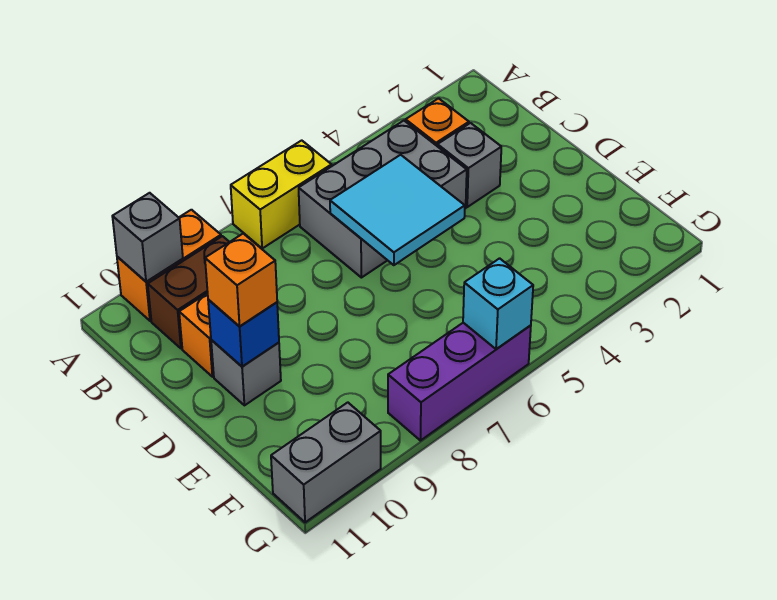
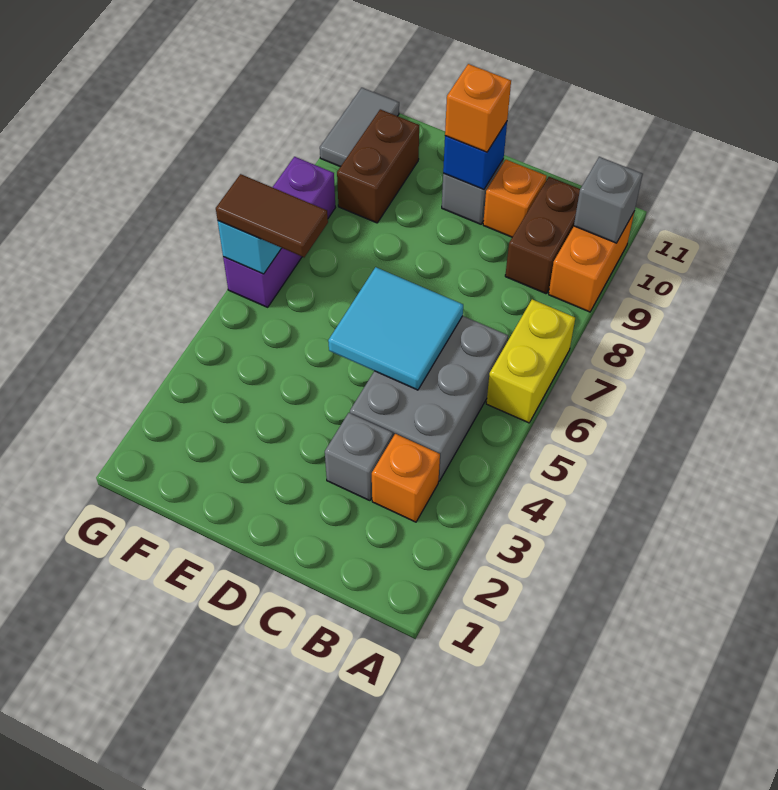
none -> brown 1x2 tile [216,174,328,257]
none -> brown 1x2 brick [337,109,419,223]
grey 1x2 brick [271,402,381,522] -> grey 1x2 tile [320,88,399,167]

